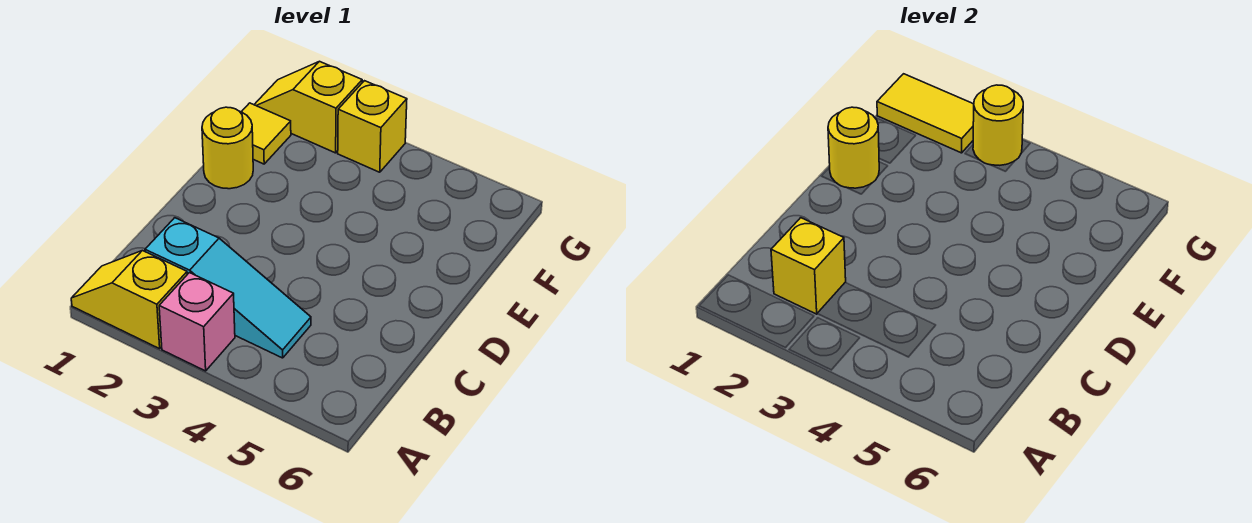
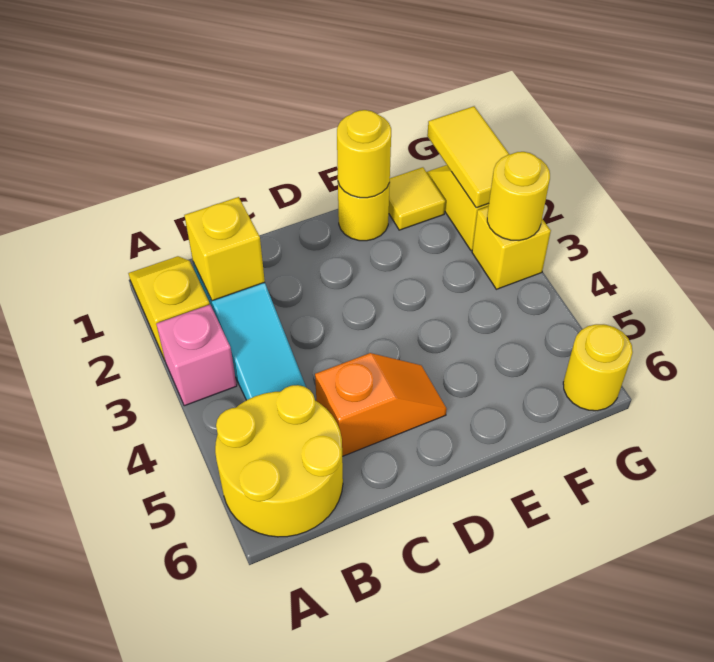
none -> yellow 2x2 round brick [215,385,343,537]
none -> orange 1x2 slope [315,353,447,456]
none -> yellow 1x1 round brick [563,324,633,411]

